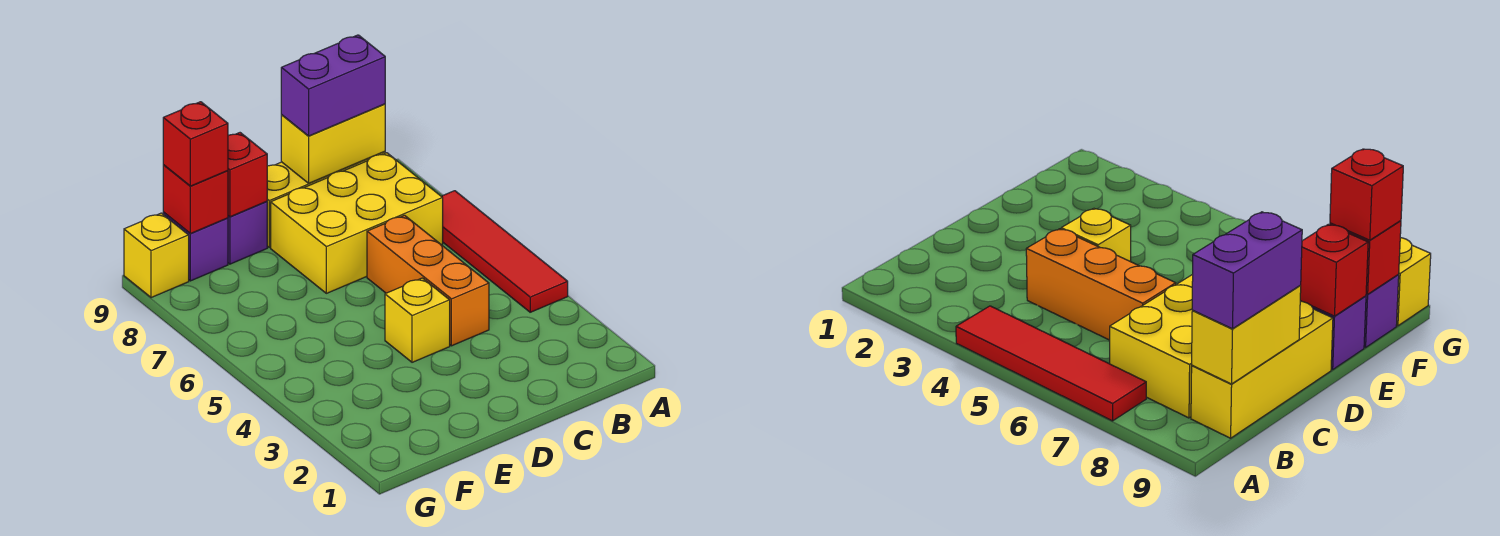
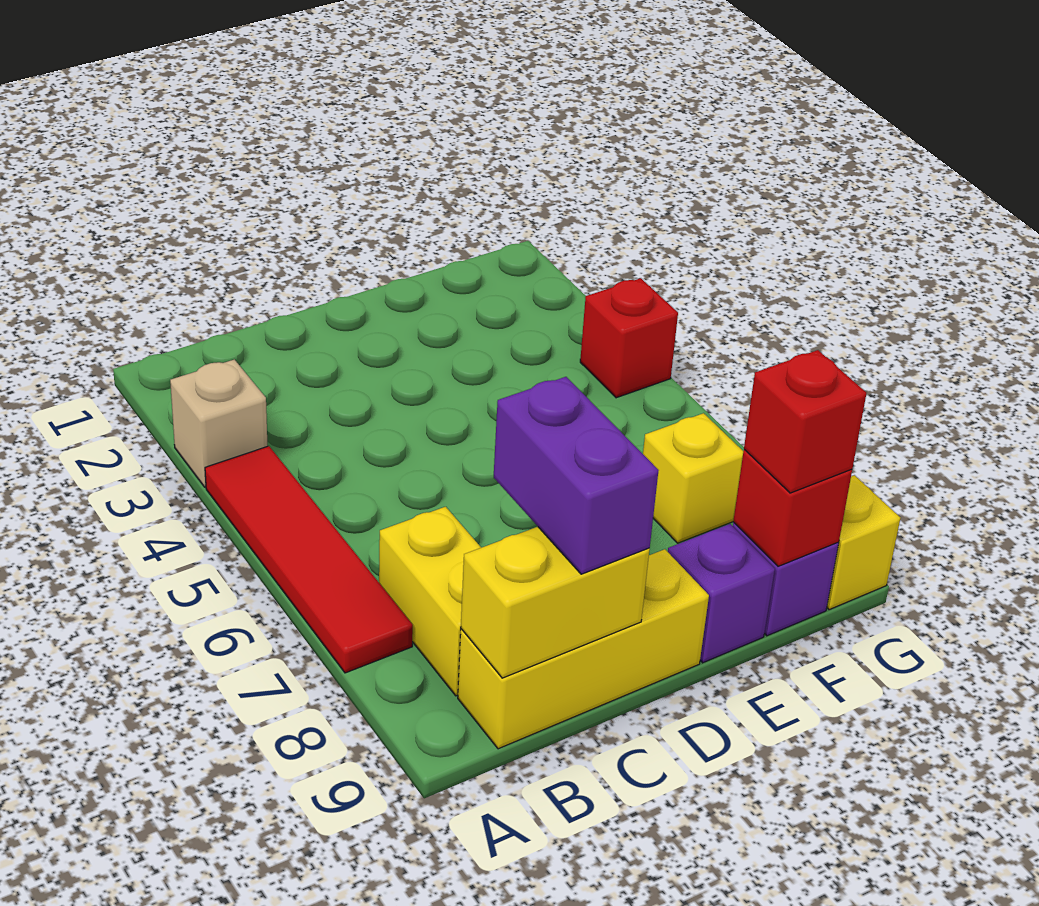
none -> tan 1x1 brick [170,359,268,487]
yellow 2x3 brick [271,153,443,293] -> yellow 1x2 brick [379,507,481,696]
purple 1x2 brick [281,35,385,136] -> purple 1x2 brick turned to [494,377,659,574]
orange 1x3 brick [367,215,489,346] -> none
yellow 1x1 brick [385,278,450,362] -> yellow 1x1 brick moved to [643,413,743,543]
red 1x1 brick [228,133,267,217] -> red 1x1 brick moved to [580,278,678,398]

